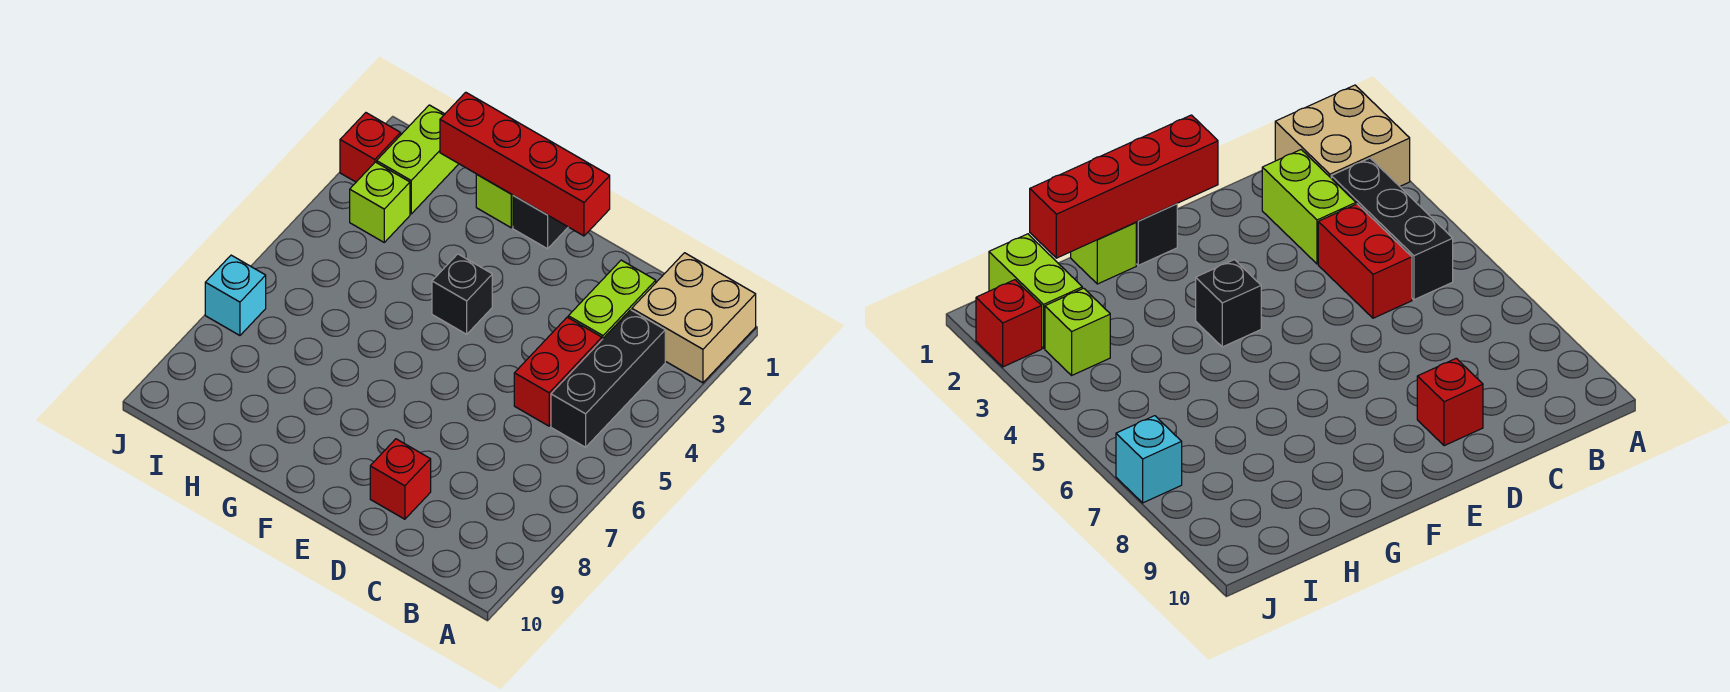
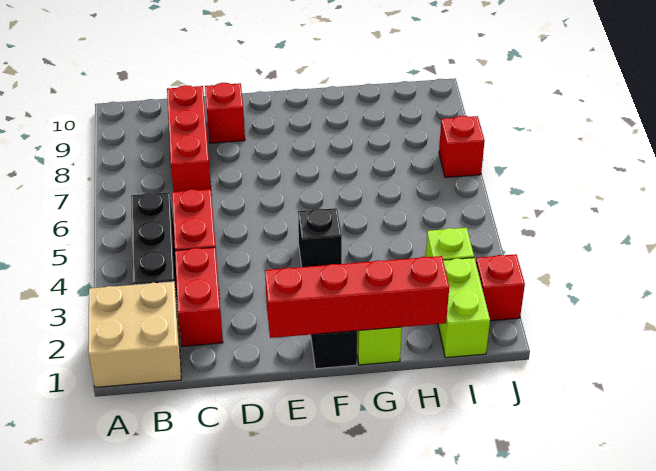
lime 1x2 brick [568,260,656,339] -> red 1x2 brick [175,247,223,346]
none -> red 1x3 brick [167,85,211,192]
cyan 1x1 brick [205,255,266,335] -> red 1x1 brick [439,116,485,177]

